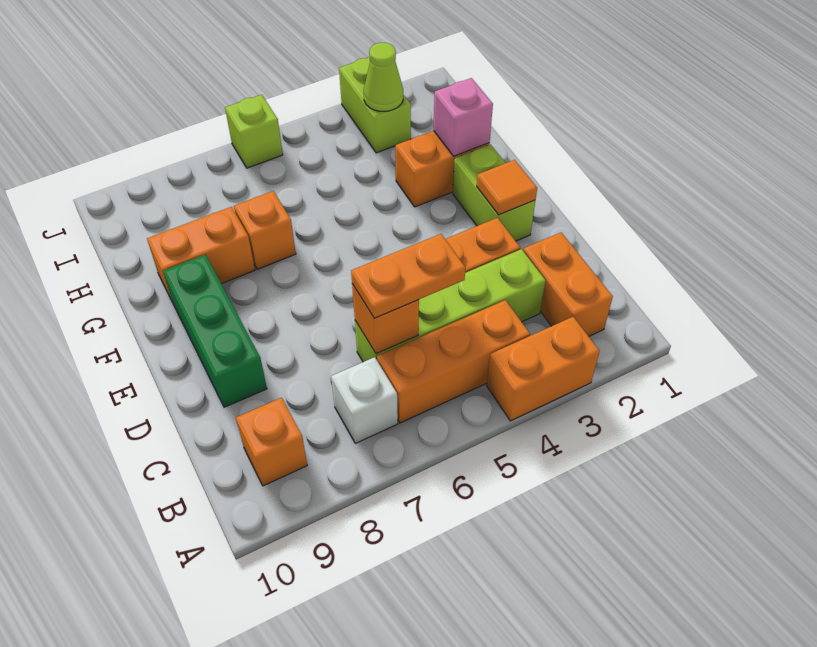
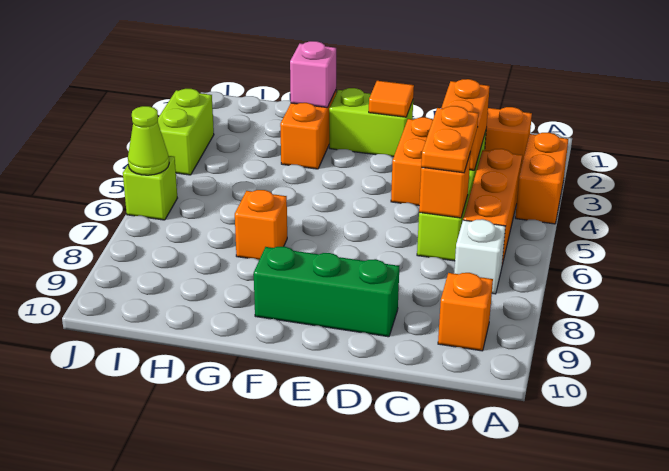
orange 1x2 brick [147,207,255,301] -> orange 1x2 brick moved to [442,79,490,170]
lime 1x2 brick [339,57,411,153] -> lime 1x2 brick turned to [158,89,214,175]
lime 1x1 cone [364,43,403,111] -> lime 1x1 cone moved to [128,106,169,175]

